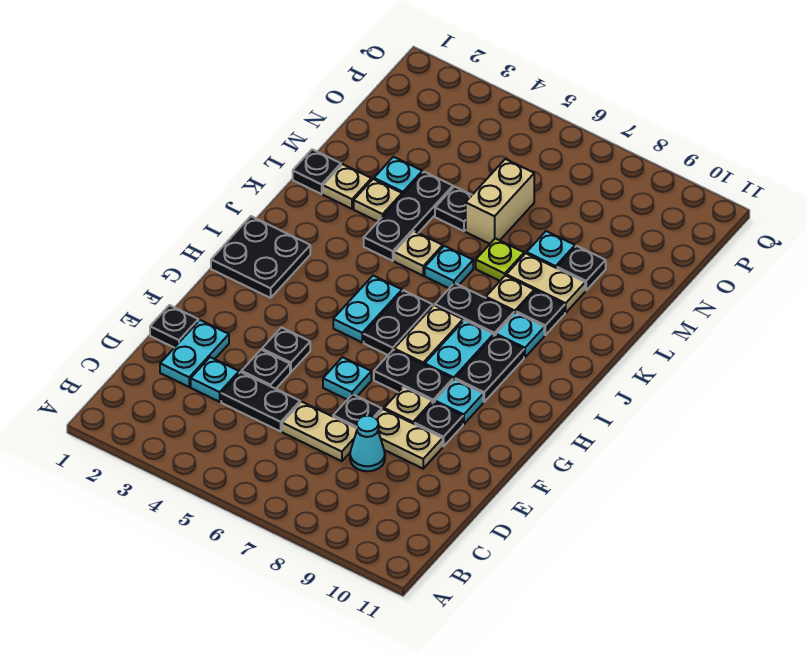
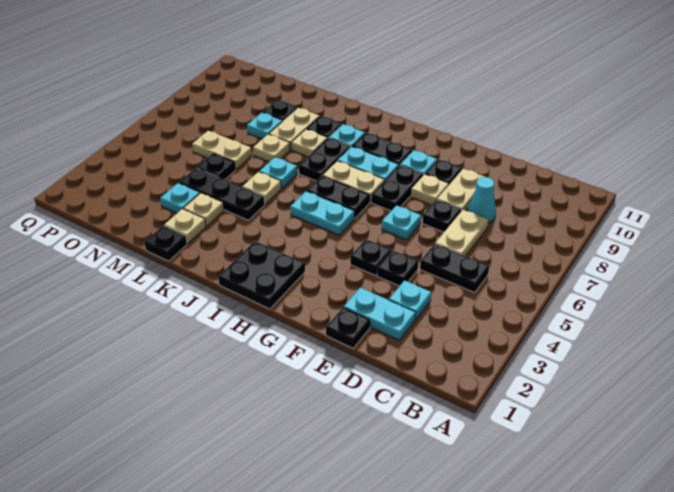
black 1x2 plate [221,372,300,431] -> black 1x2 plate turned to [420,244,489,293]
lime 1x1 plate [476,238,524,281] -> tan 1x1 plate [253,134,290,162]
tan 1x2 brick [466,159,534,244] -> tan 1x2 plate [192,131,252,170]

